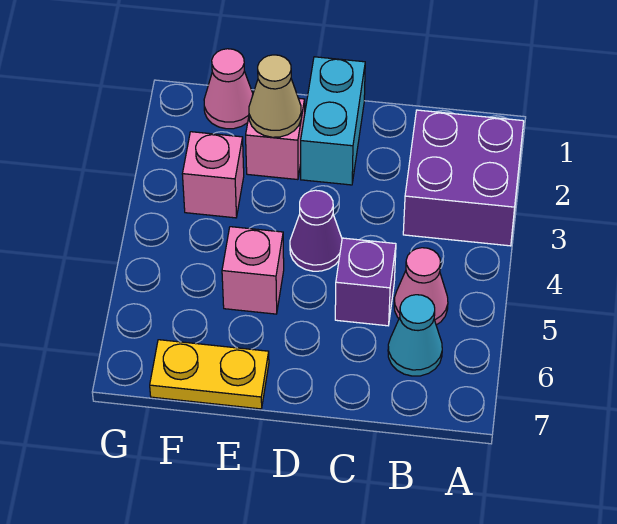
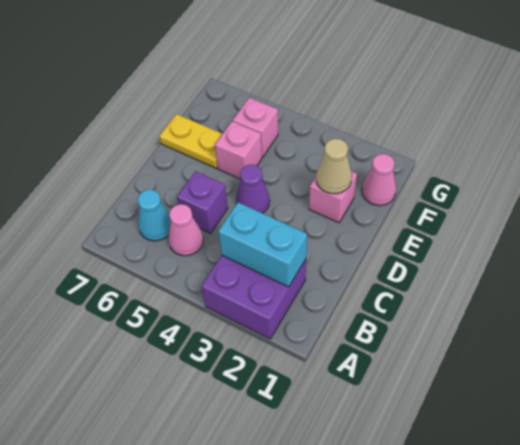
cyan 1x2 brick [301,57,365,185] -> cyan 1x2 brick moved to [218,203,307,287]
yellow 1x2 plate [150,340,269,409] -> yellow 1x2 plate turned to [159,114,222,168]
pink 1x1 brick [182,132,244,218] -> pink 1x1 brick moved to [233,98,278,157]

